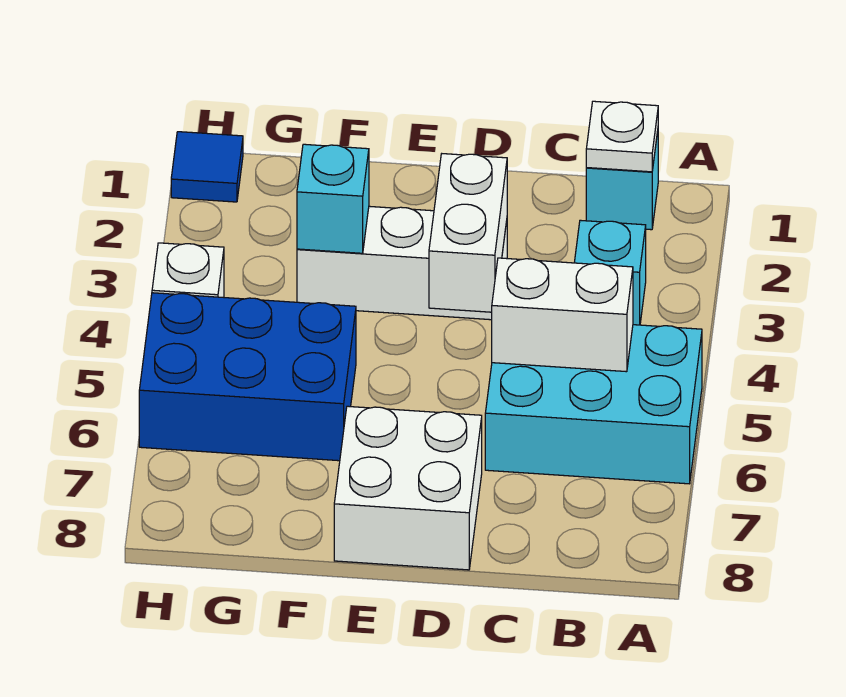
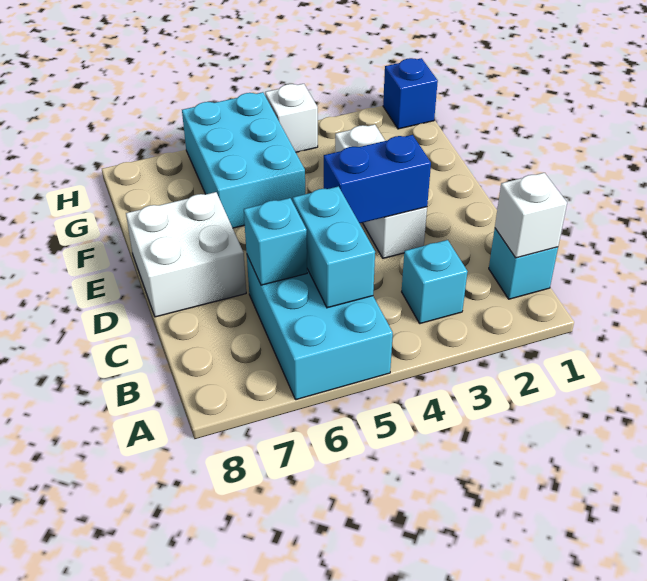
white 1x1 plate [586,101,658,172] -> white 1x1 brick [495,173,567,258]
white 1x2 brick [492,258,633,372] -> cyan 1x2 brick [293,186,375,308]
white 1x2 brick [429,154,507,312] -> blue 1x2 brick [324,135,431,223]
cyan 1x1 brick [297,144,369,253] -> cyan 1x1 brick moved to [244,198,307,285]
blue 2x3 brick [139,293,356,461] -> cyan 2x3 brick [182,92,305,228]
blue 1x1 tile [171,132,243,202] -> blue 1x1 brick [383,58,438,129]

